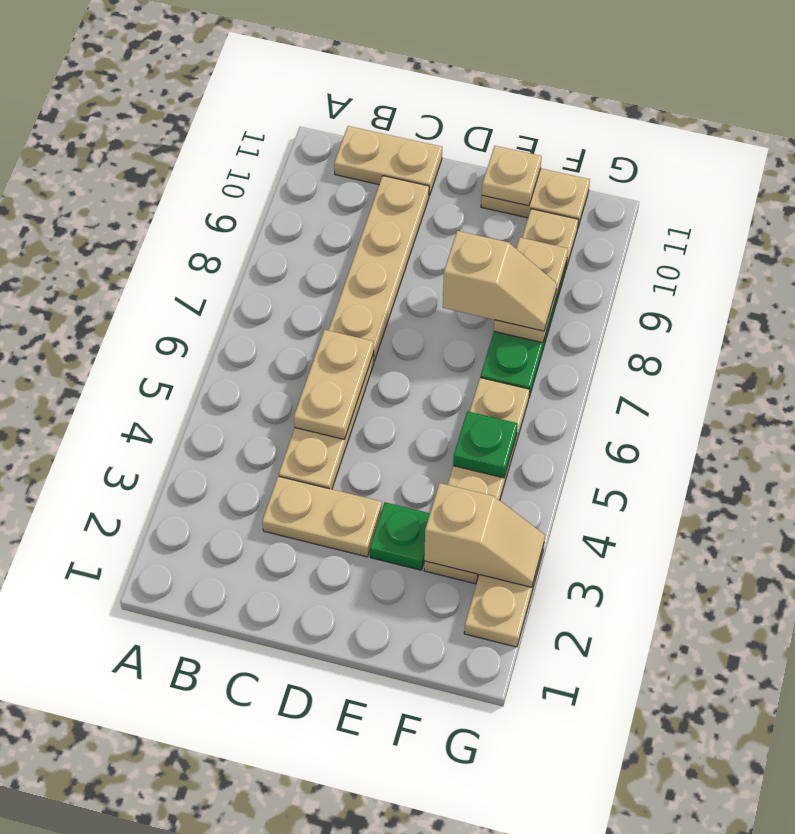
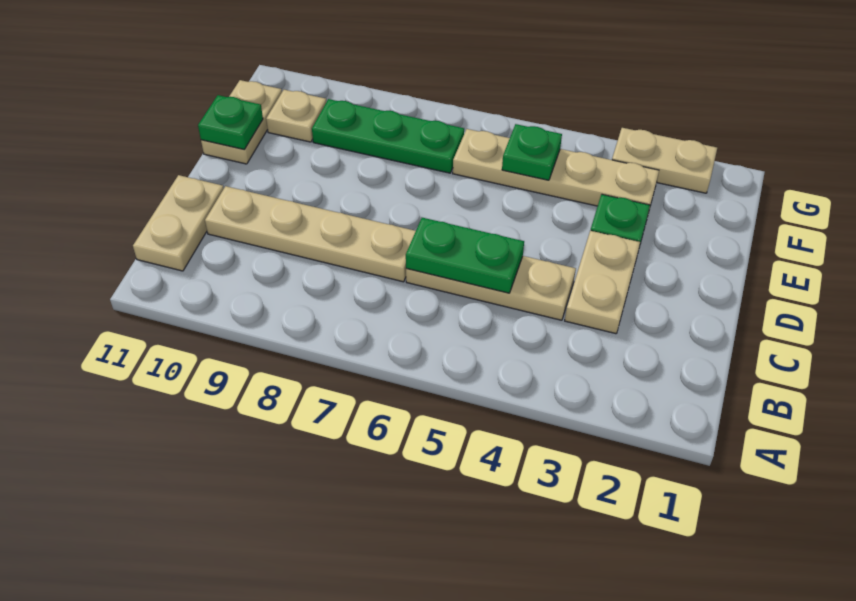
tan 1x2 plate [294,330,374,440] -> green 1x2 plate [406,218,524,293]
tan 1x2 slope [443,231,557,331] -> none
tan 1x1 plate [482,146,542,206] -> green 1x1 plate [198,95,263,149]
tan 1x2 slope [424,483,545,587] -> none
tan 1x2 plate [494,238,568,343] -> none

